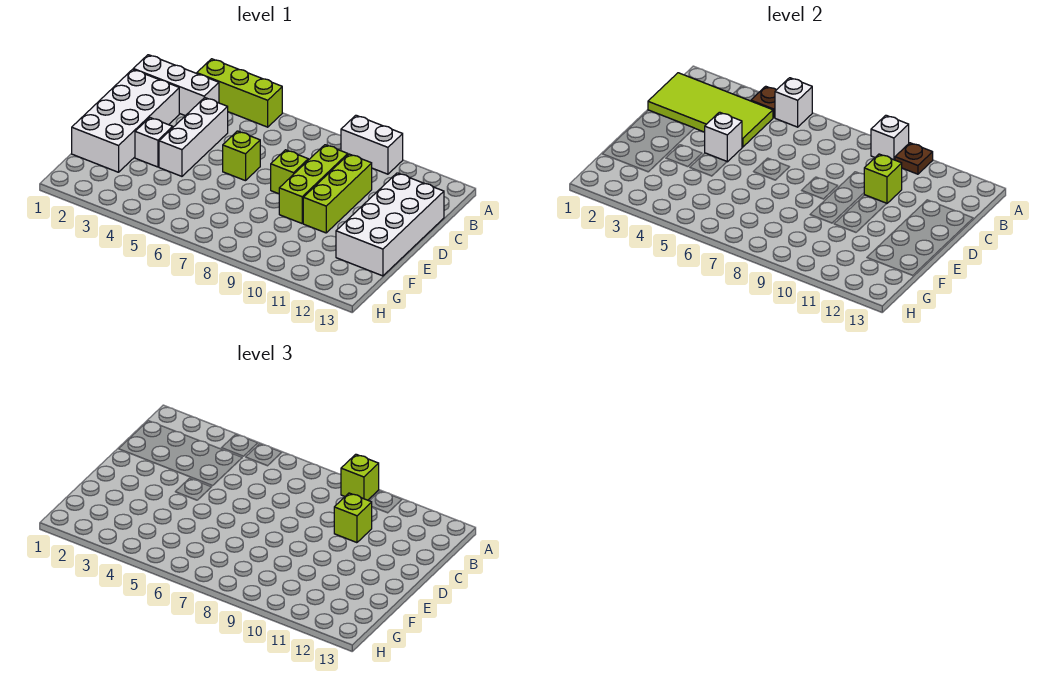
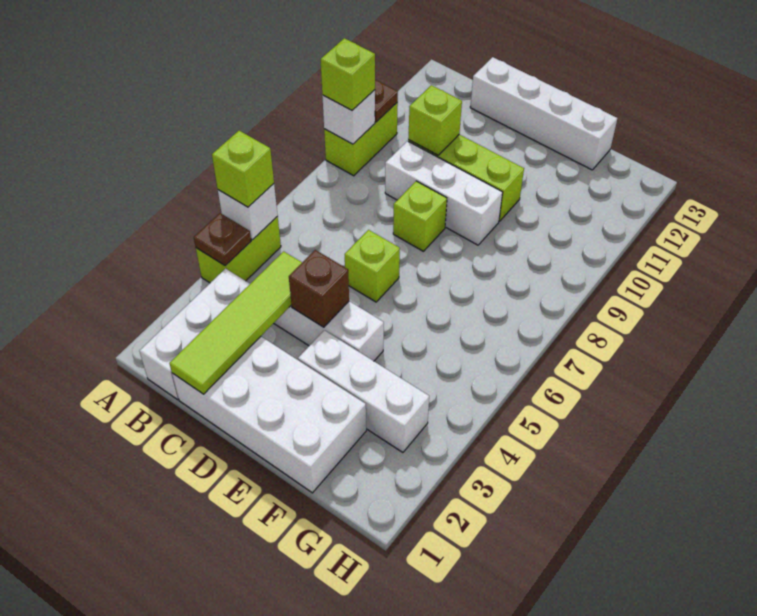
lime 1x3 brick [197,59,282,127] -> lime 1x2 brick [196,217,281,283]
white 1x2 brick [341,115,403,174] -> lime 1x2 brick [324,103,398,176]
lime 2x4 tile [648,73,773,147] -> lime 1x4 tile [170,251,302,394]
lime 1x3 brick [279,145,348,223] -> white 1x3 brick [385,141,503,245]
lime 1x1 brick [334,493,372,543] -> lime 1x1 brick moved to [212,131,274,207]
white 2x4 brick [336,173,444,276] -> white 1x4 brick [470,57,617,170]
white 1x1 brick [705,112,742,162] -> brown 1x1 brick [289,250,349,327]
white 1x1 brick [135,118,173,167] -> white 1x3 brick [298,330,429,452]

